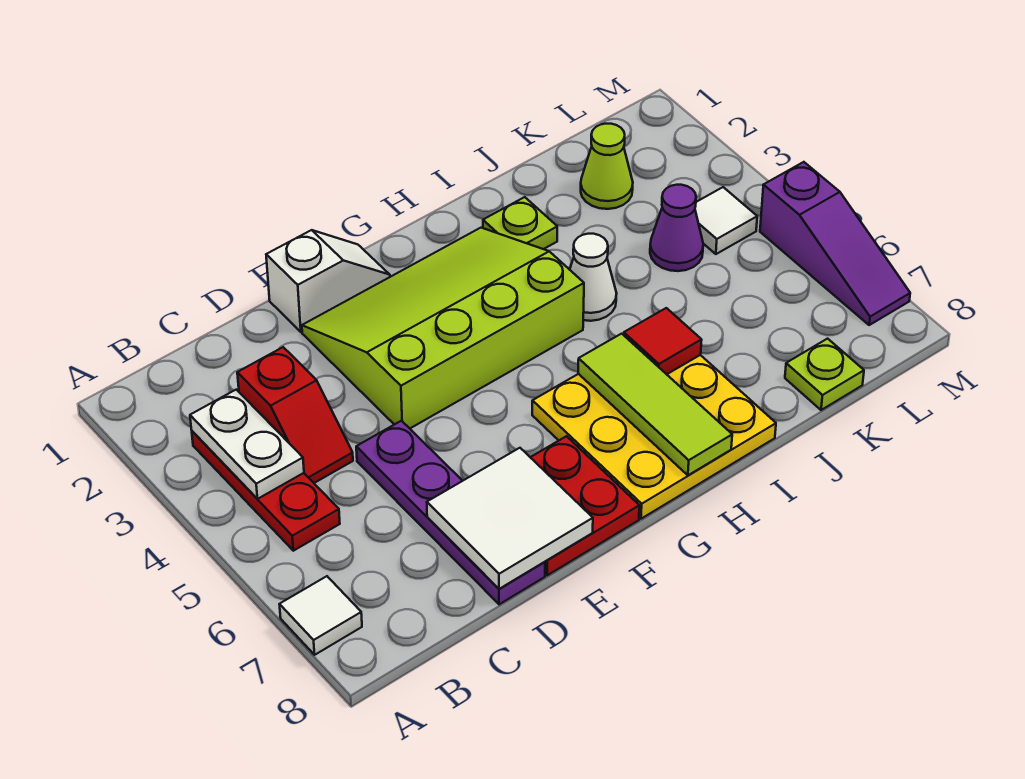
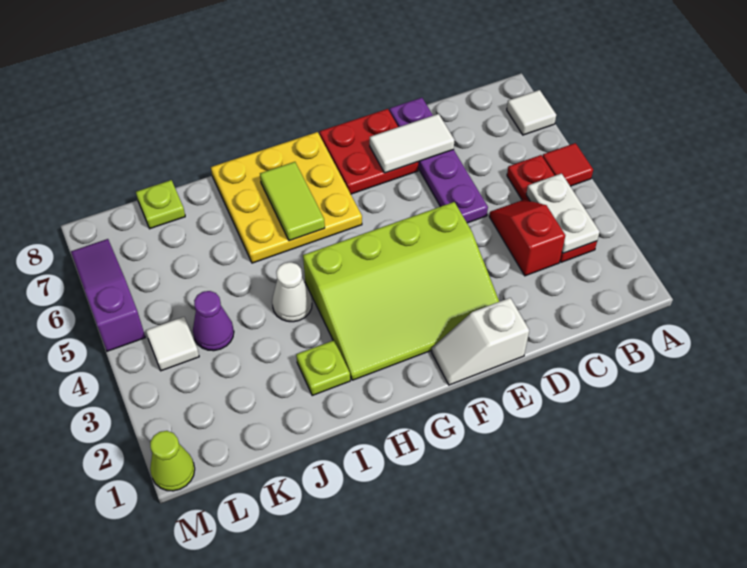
white 2x2 tile [427,448,593,589] -> white 1x2 tile [370,114,454,173]
lime 1x3 tile [578,334,732,475] -> lime 1x2 tile [260,162,325,241]
red 1x1 tile [624,308,702,374] -> red 1x1 tile moved to [543,143,593,186]
lime 1x1 cone [581,124,633,209] -> lime 1x1 cone moved to [150,431,195,491]

